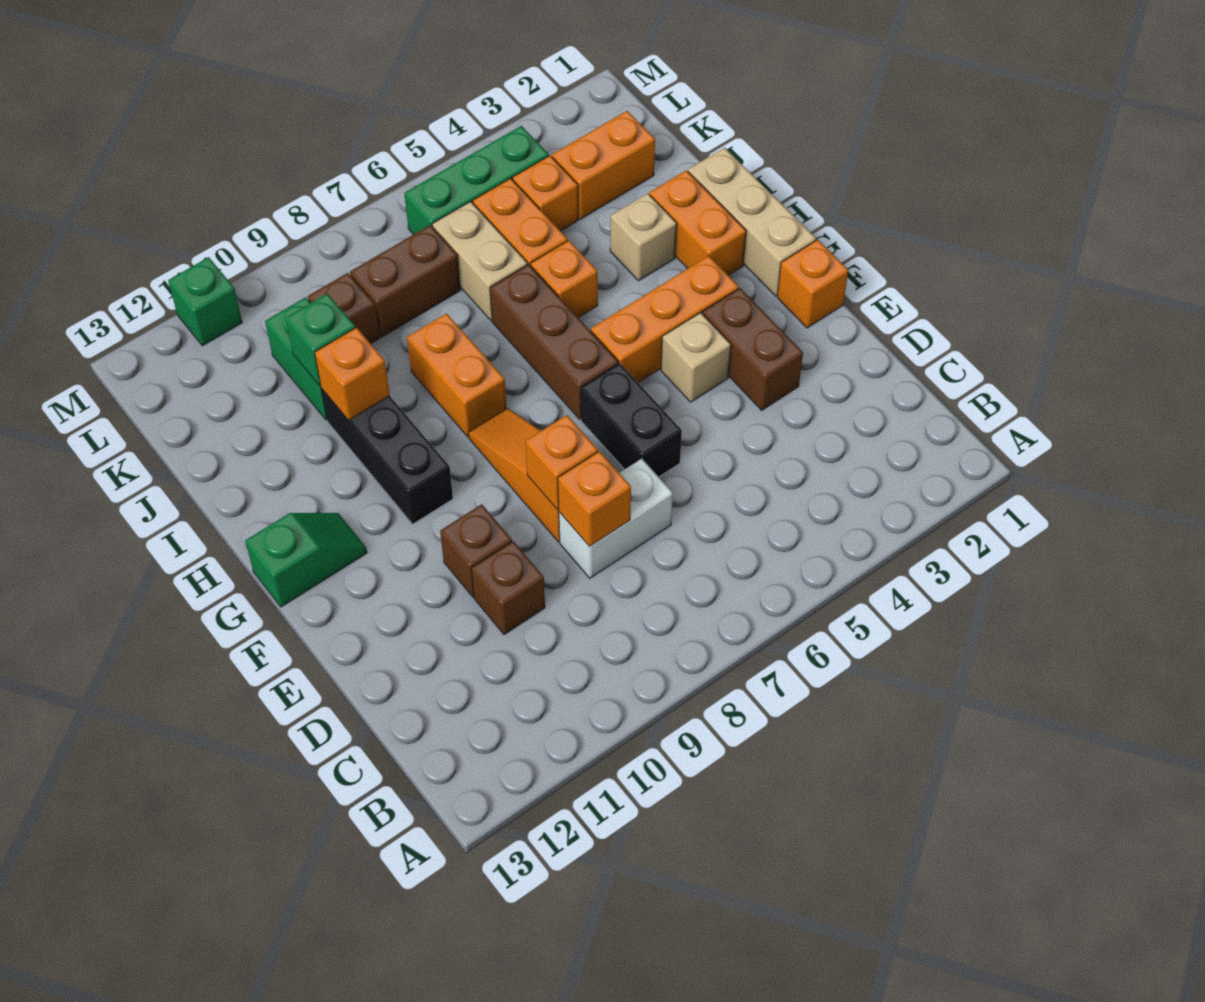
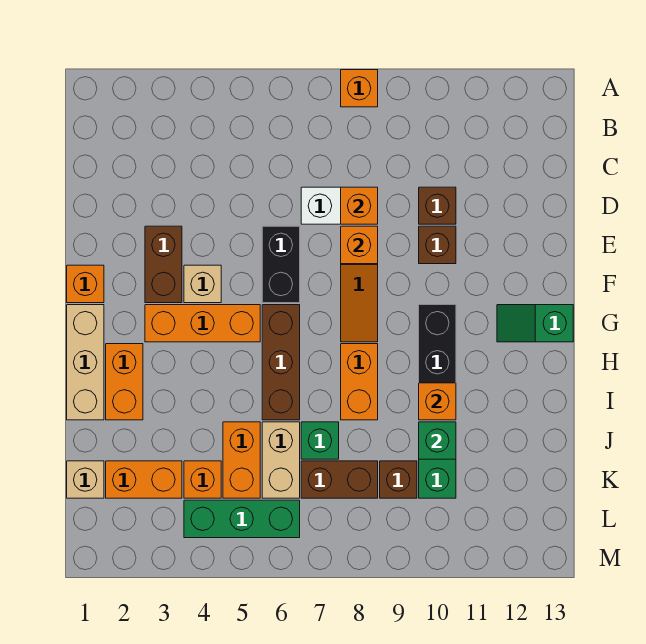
tan 1x1 brick [610,193,677,281] -> tan 1x1 brick moved to [67,461,104,498]
orange 1x1 brick [531,241,598,318] -> orange 1x1 brick moved to [341,70,378,107]
green 1x1 brick [168,257,242,346] -> green 1x1 brick moved to [301,422,339,459]

